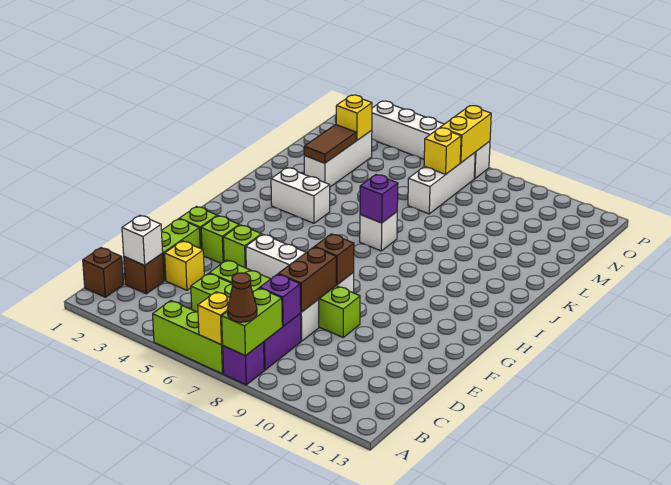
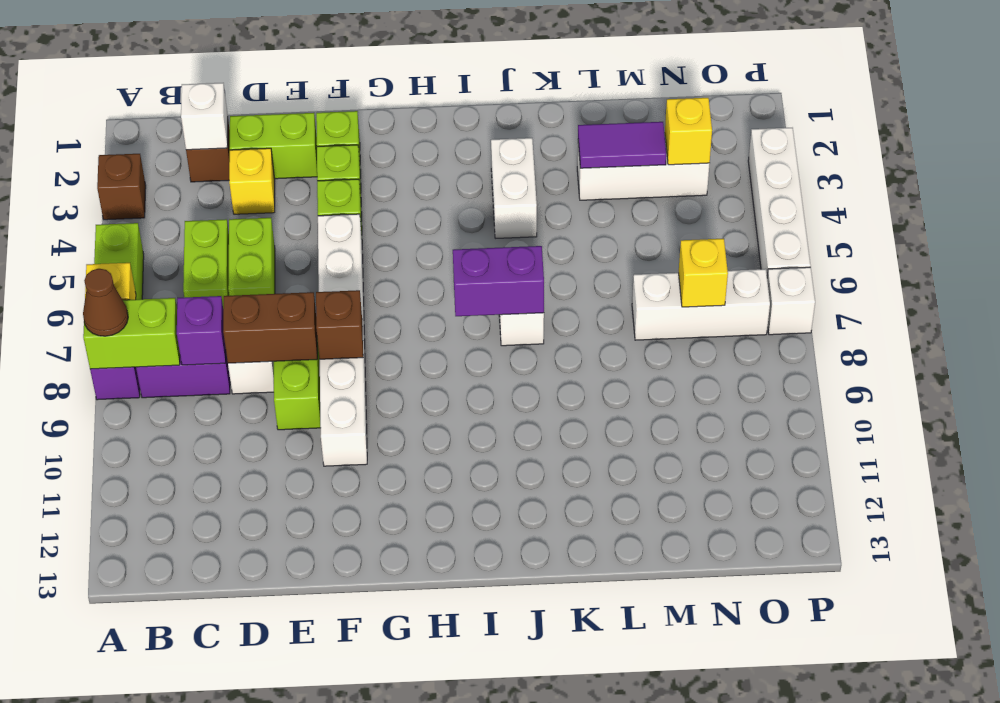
brown 1x1 brick [83,248,123,297] -> brown 1x1 brick moved to [97,154,146,220]
white 1x4 brick [246,234,354,293] -> white 1x6 brick [318,214,367,466]
purple 1x1 brick [360,175,398,223] -> purple 1x2 brick [453,246,544,316]
brown 1x2 tile [304,124,356,163] -> purple 1x2 tile [578,122,666,168]
yellow 1x2 brick [440,106,491,163] -> none

